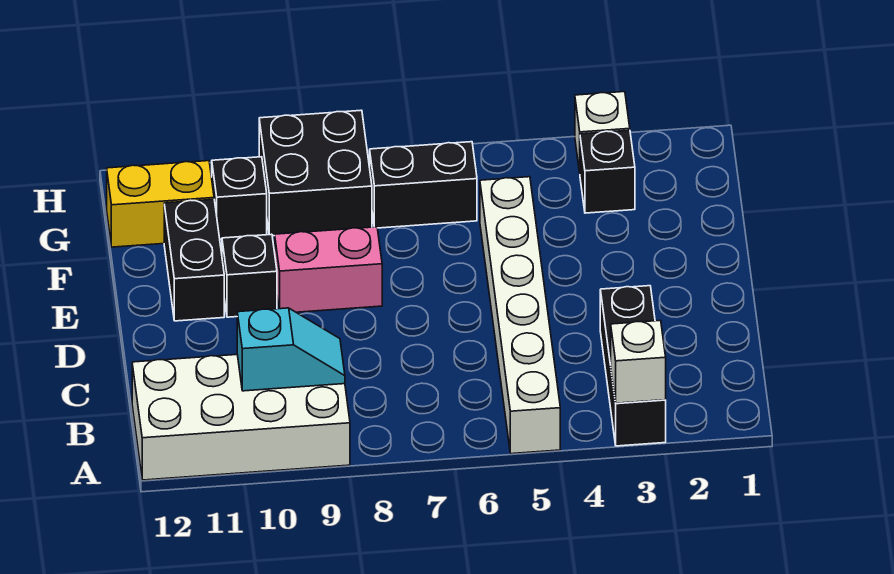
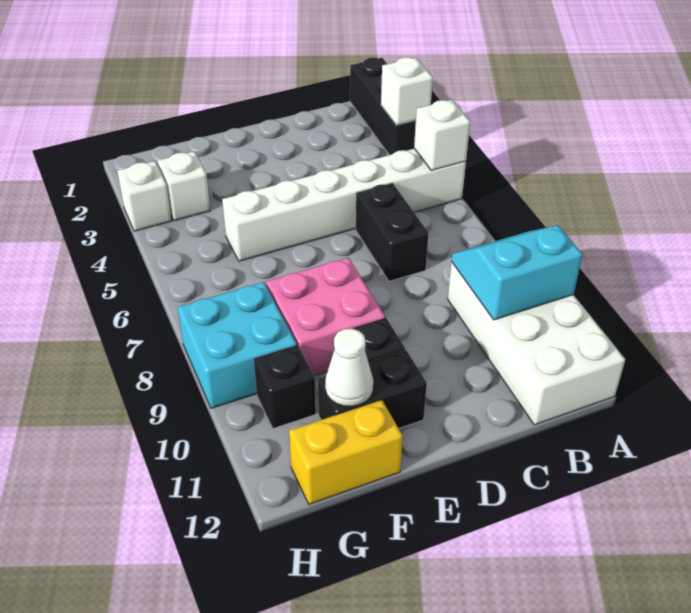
black 1x3 brick [600,286,666,446] -> black 1x3 brick turned to [350,58,416,155]
none -> white 1x1 brick [414,100,470,171]
cyan 1x2 slope [237,308,345,391] -> cyan 2x2 slope [451,225,583,320]
pink 1x2 brick [275,227,382,312] -> pink 2x2 brick [266,258,385,376]
none -> white 1x1 cone [325,328,373,406]
black 1x1 brick [580,130,635,213] -> white 1x1 brick [157,151,210,221]
black 1x2 brick [370,142,477,228] -> black 1x2 brick moved to [356,183,429,281]
black 2x2 brick [259,110,372,236] -> cyan 2x2 brick [178,282,297,408]
yellow 1x2 brick [107,161,214,247] -> yellow 1x2 brick turned to [289,400,403,504]

